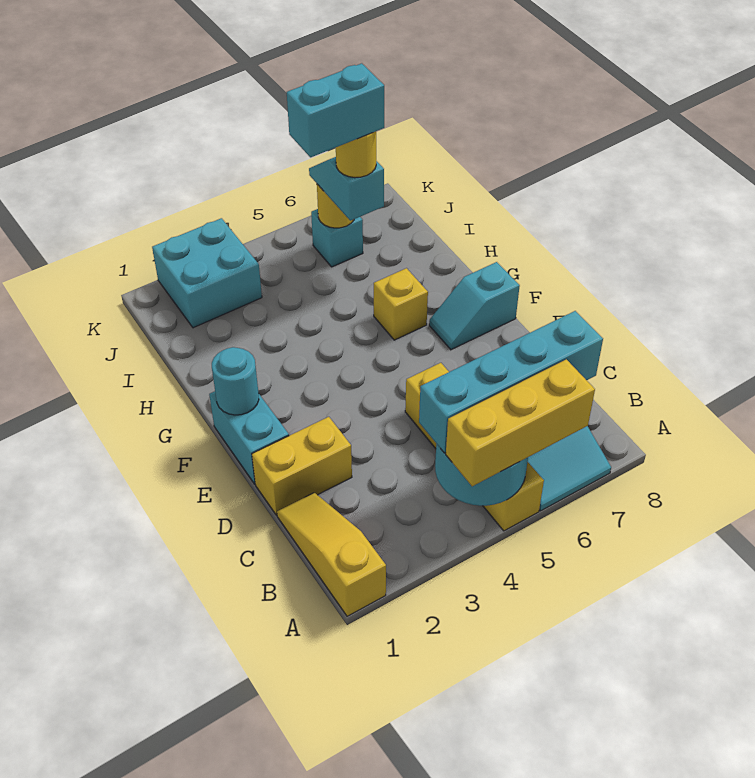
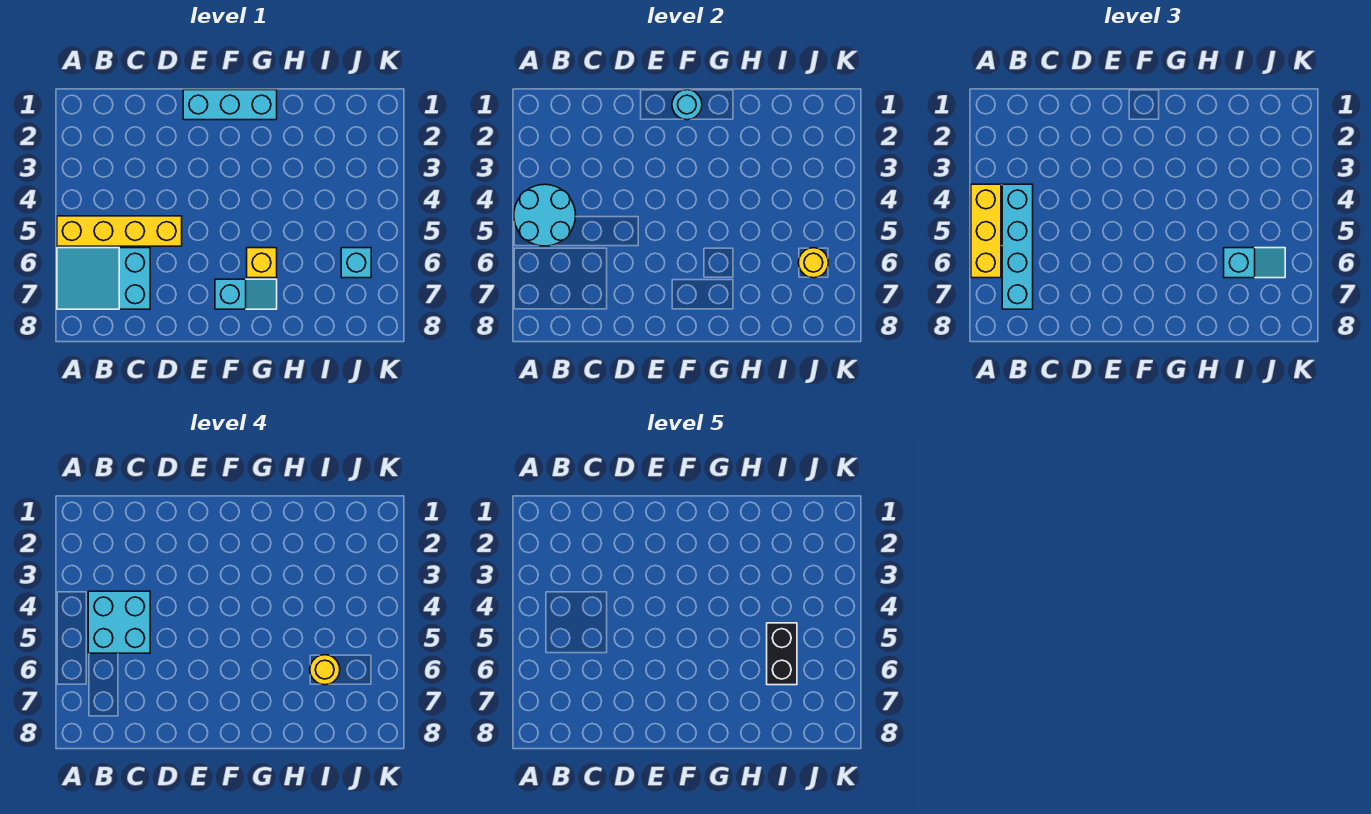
yellow 1x3 slope [277,493,386,616] -> none
yellow 1x2 brick [252,417,352,515] -> none
cyan 1x2 brick [209,391,289,484] -> cyan 1x3 brick [183,90,277,120]
cyan 1x2 slope [429,262,520,350] -> cyan 1x2 slope turned to [215,279,277,309]
cyan 1x2 brick [287,63,384,157] -> black 1x2 brick [767,623,797,685]
cyan 2x2 brick [152,218,262,328] -> cyan 2x2 brick moved to [88,591,150,653]

